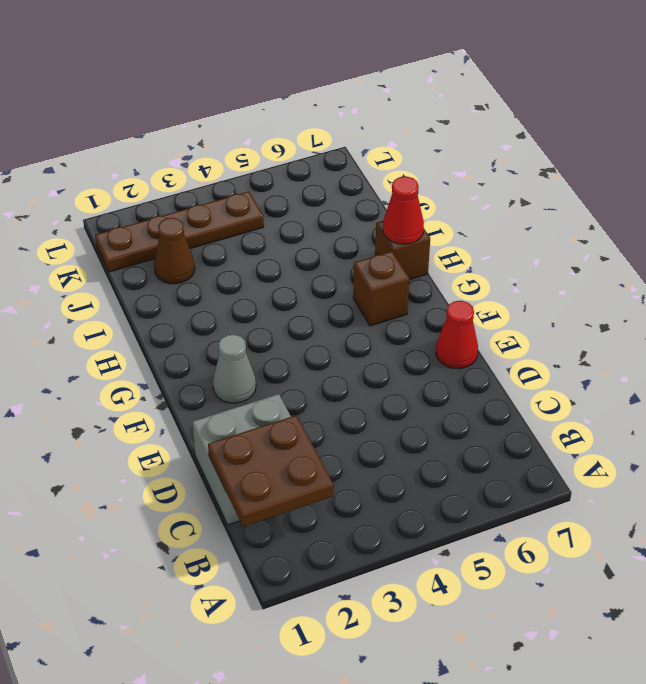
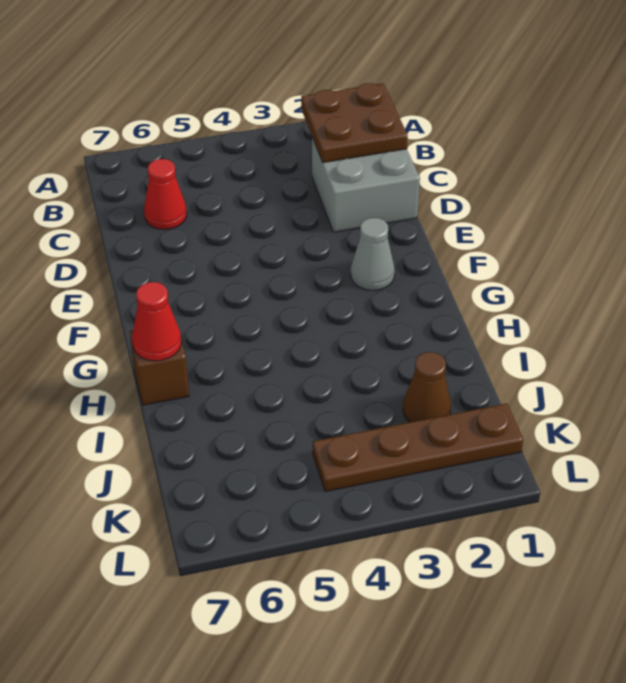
red 1x1 cone [436,301,478,369] -> red 1x1 cone moved to [144,159,187,229]
brown 1x1 brick [353,251,409,326] -> none

